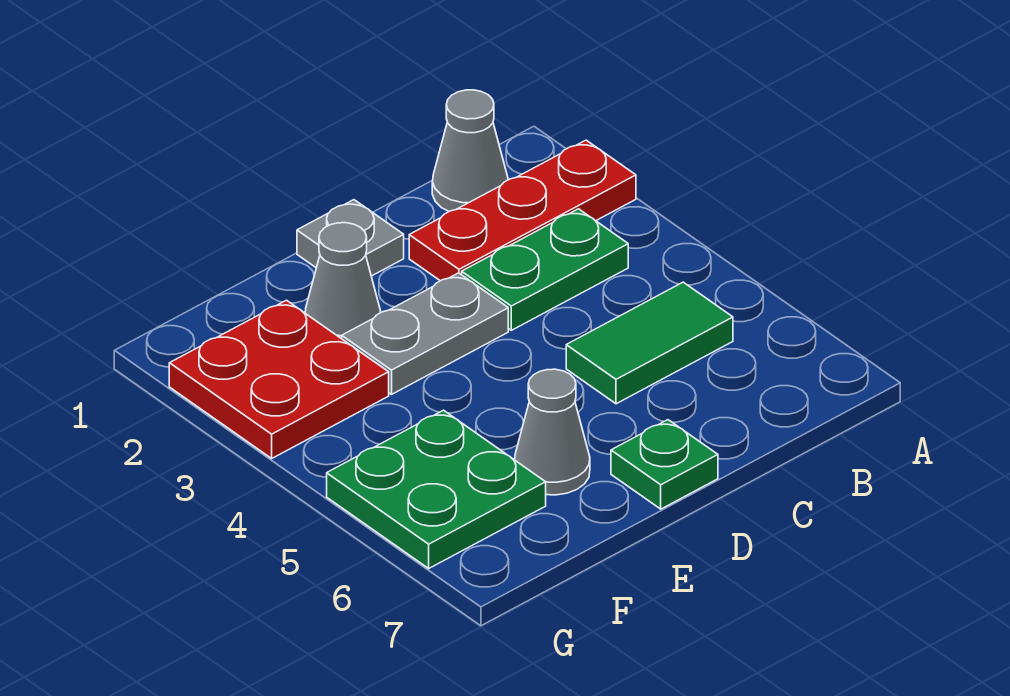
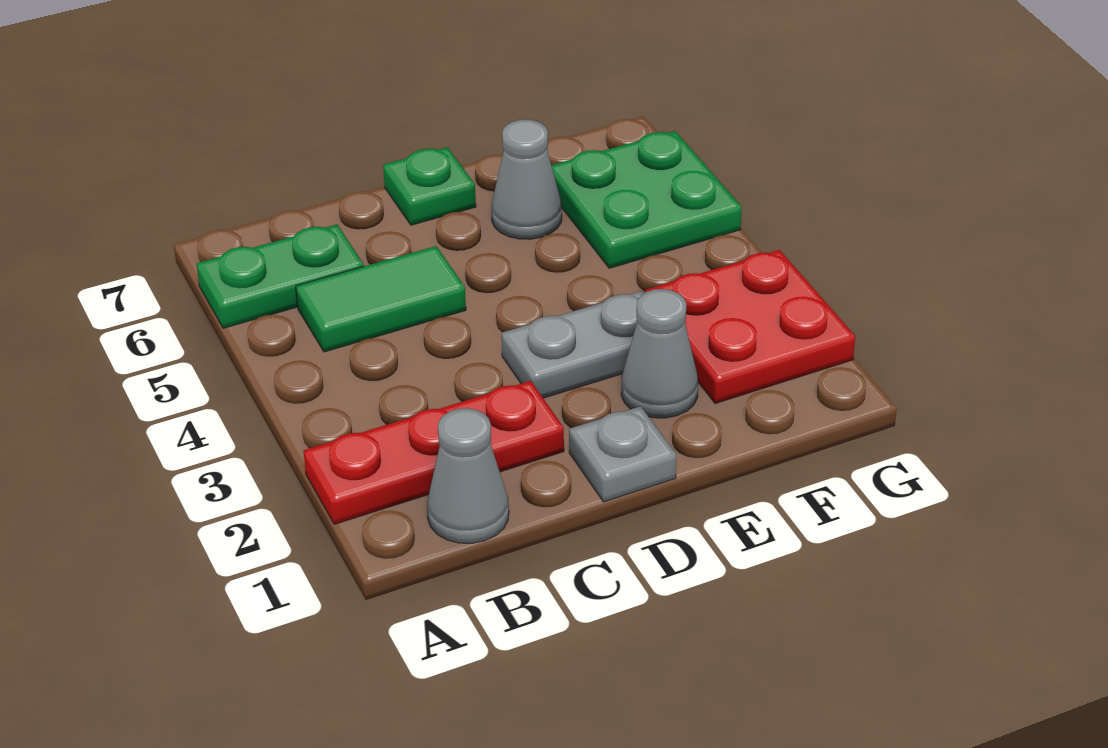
green 1x2 plate [462,209,628,330] -> green 1x2 plate moved to [197,225,364,328]

